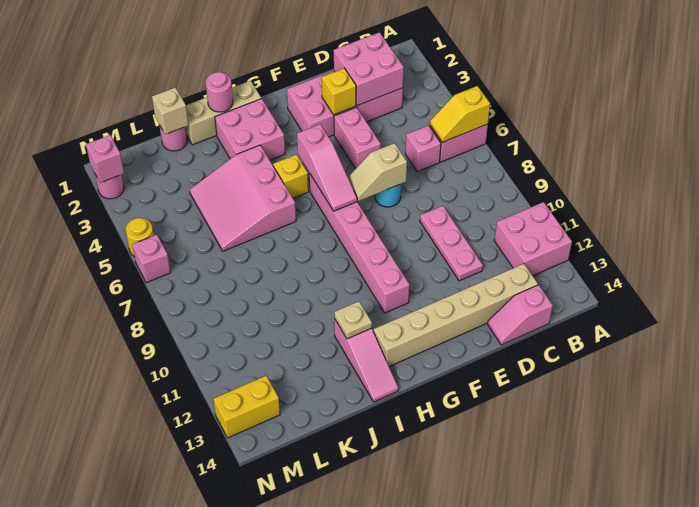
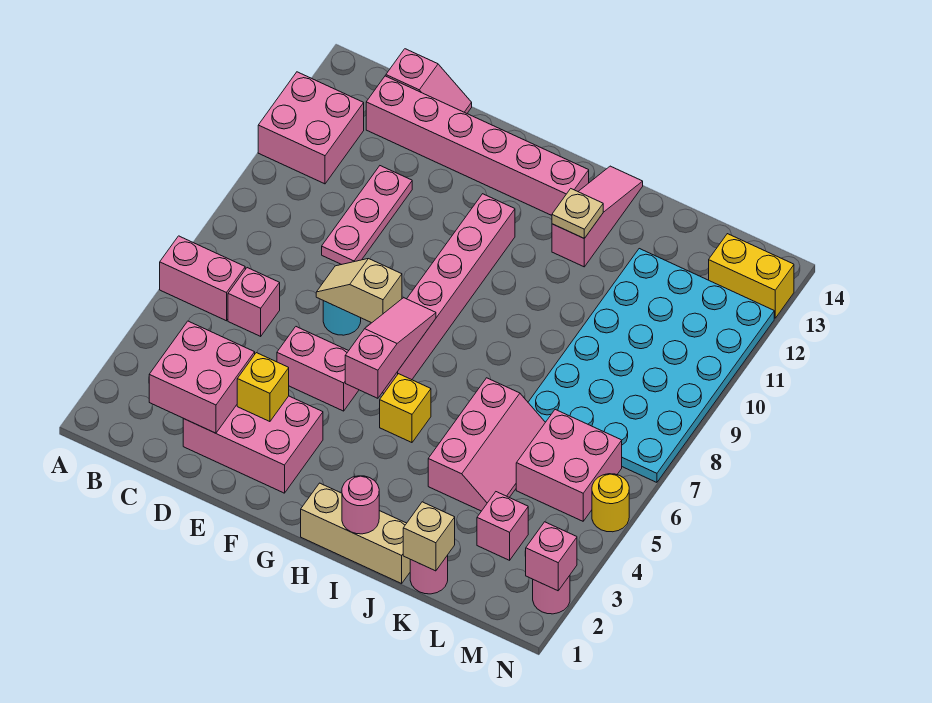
yellow 1x2 slope [430,86,490,142] -> none
pink 2x4 brick [287,71,403,137] -> pink 2x3 brick [183,396,323,493]
tan 1x6 brick [374,264,538,366] -> pink 1x6 brick [366,76,589,215]
pink 1x2 brick [334,107,381,169] -> pink 1x2 brick turned to [277,327,359,411]
tan 1x2 slope [348,143,407,201] -> tan 1x2 slope turned to [316,259,402,323]
pink 2x2 brick [215,99,285,160] -> pink 2x2 brick moved to [516,410,622,521]
pink 3x3 slope [190,145,296,251] -> pink 2x3 slope [428,378,545,511]
none -> cyan 4x6 plate [528,249,774,482]
pink 1x1 brick [132,235,171,283] -> pink 1x1 brick moved to [477,492,528,560]

